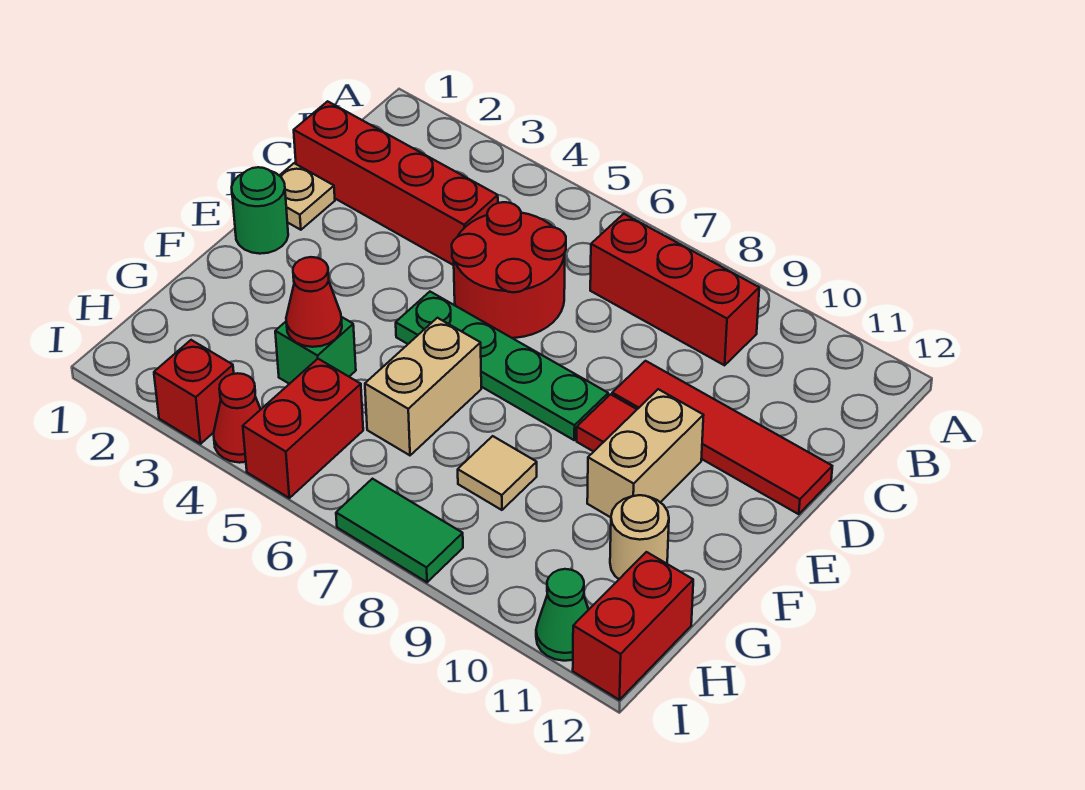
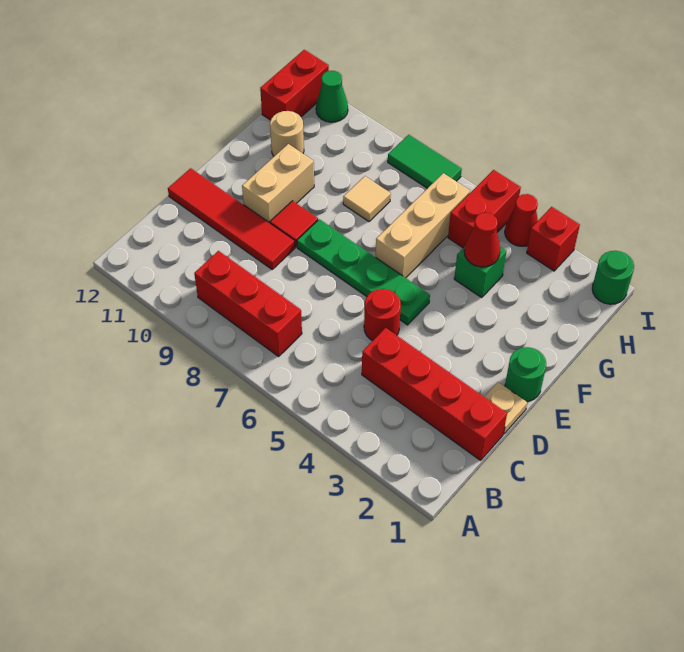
red 2x2 round brick [452,202,566,338] -> red 1x1 round brick [364,289,401,341]
tan 1x2 brick [365,318,481,455] -> tan 1x3 brick [376,173,470,278]
none -> green 1x1 round brick [592,251,634,304]

